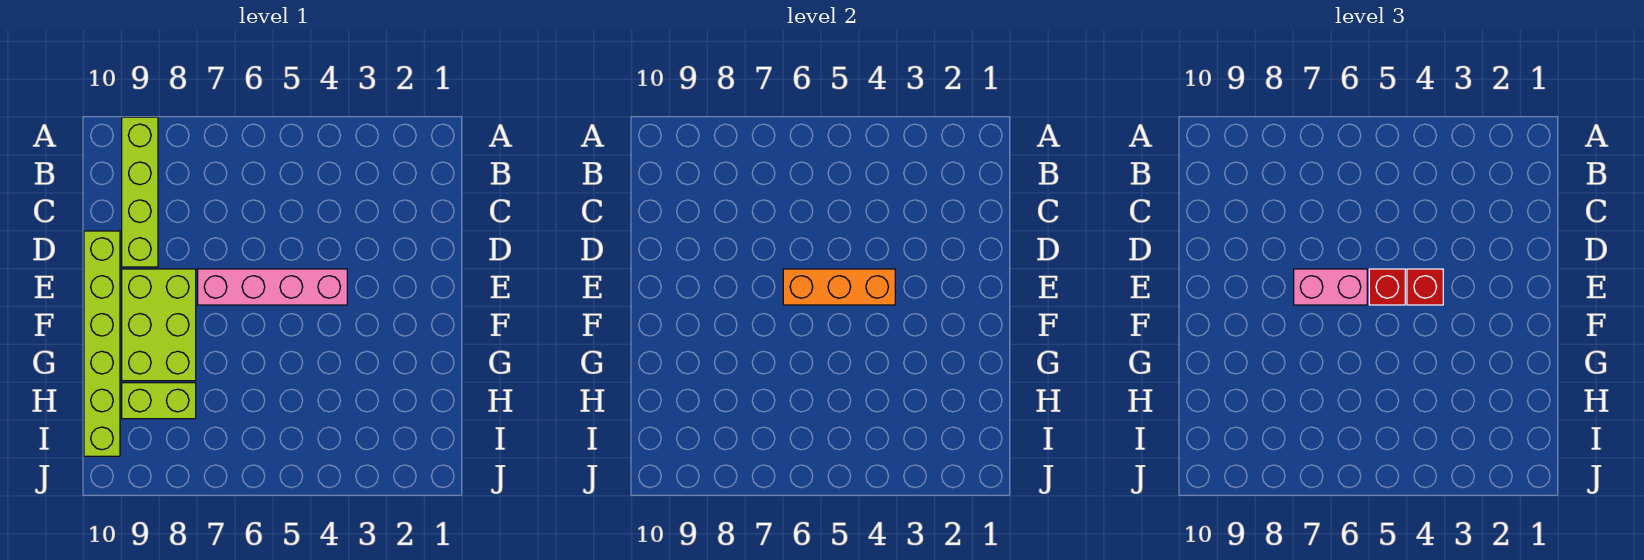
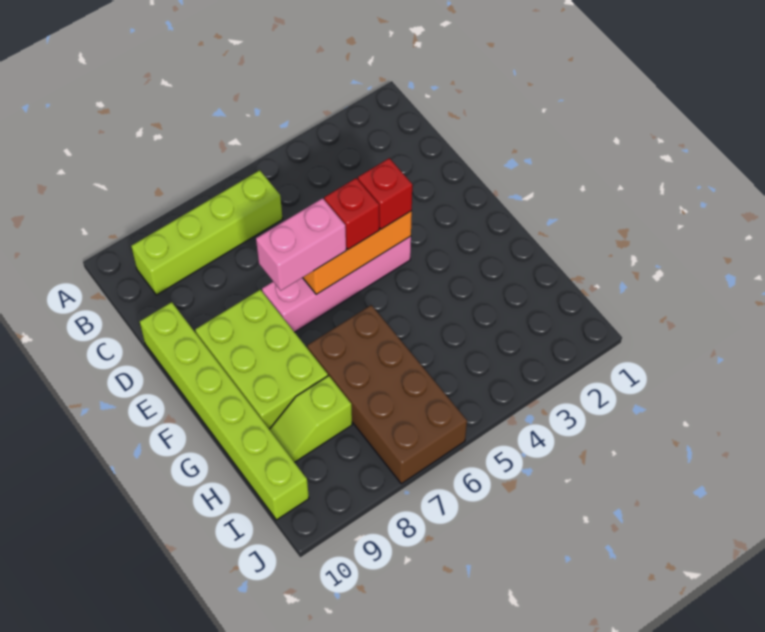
lime 1x4 brick [122,117,158,267] -> lime 1x4 brick turned to [131,170,283,295]
none -> brown 2x4 brick [307,305,467,484]
lime 1x2 brick [122,383,196,419] -> lime 1x2 slope [269,376,352,462]

